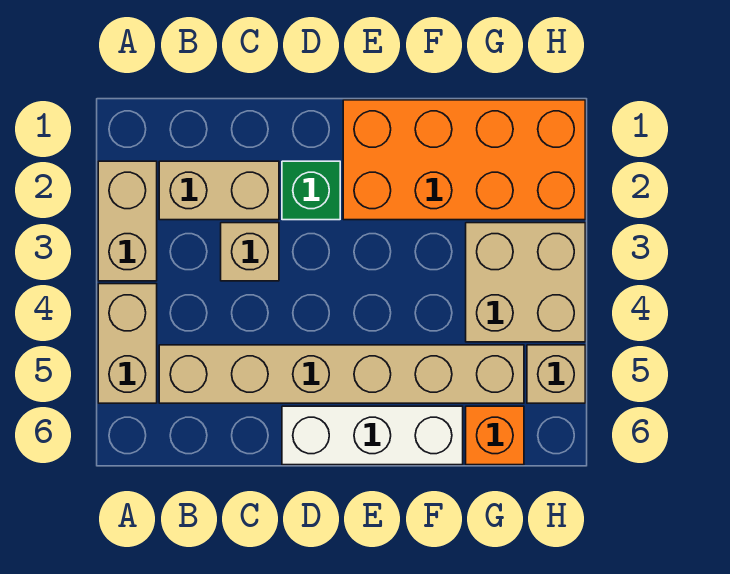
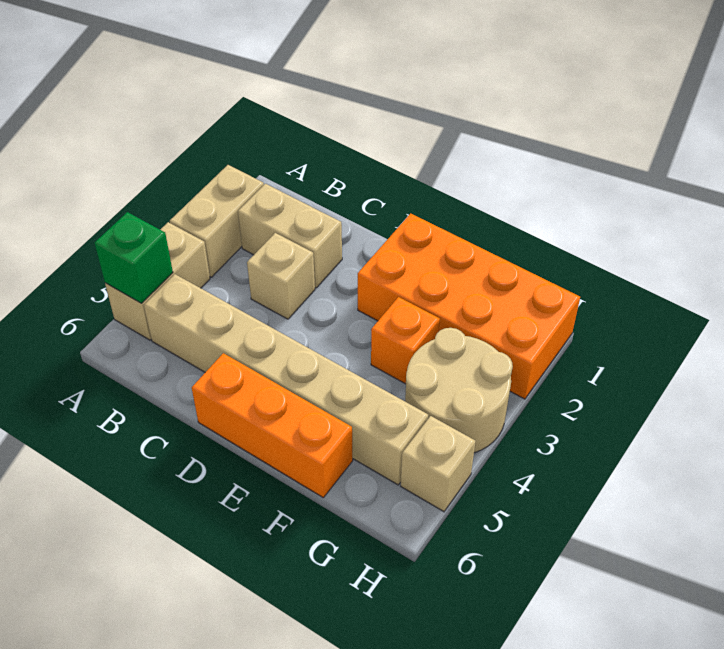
green 1x1 brick [282,161,340,220] -> green 1x1 brick moved to [95,212,173,303]
white 1x3 brick [282,406,463,465] -> orange 1x3 brick [192,353,353,497]
tan 2x2 brick [466,223,585,342] -> tan 2x2 round brick [405,328,513,453]
orange 1x1 brick [466,406,524,465] -> orange 1x1 brick moved to [371,297,440,384]

